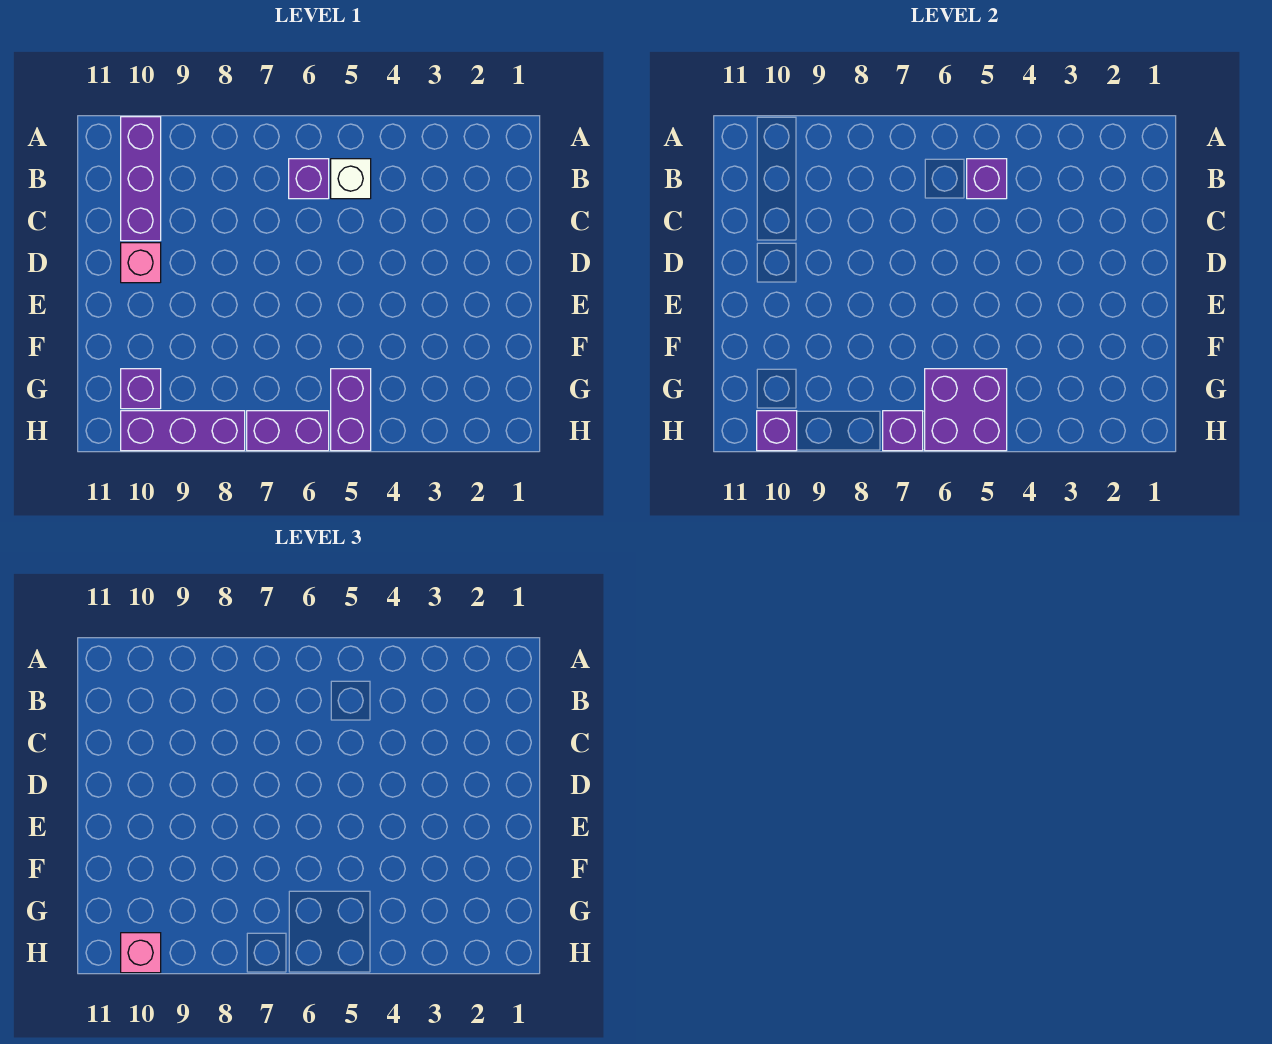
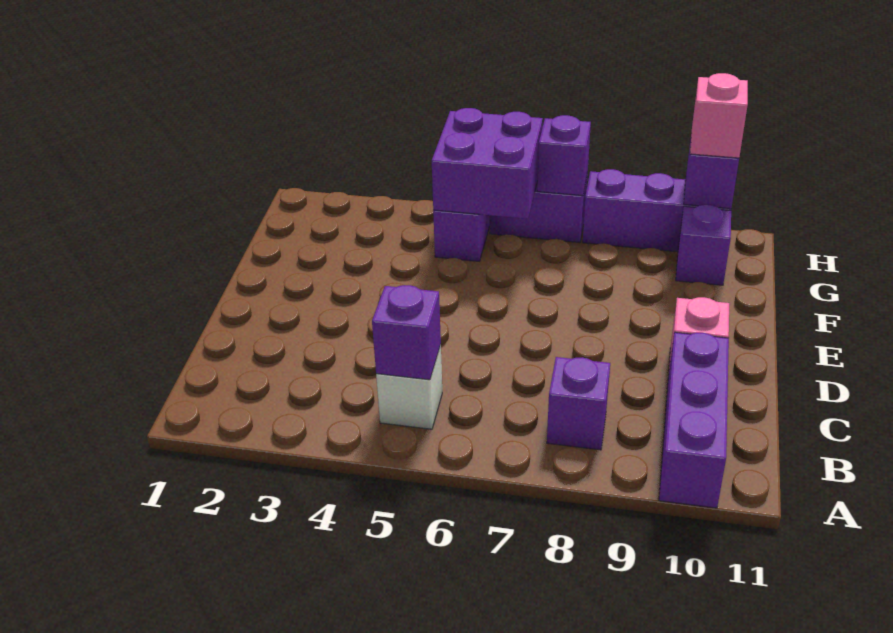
purple 1x1 brick [289,159,329,199] -> purple 1x1 brick moved to [547,357,610,450]

